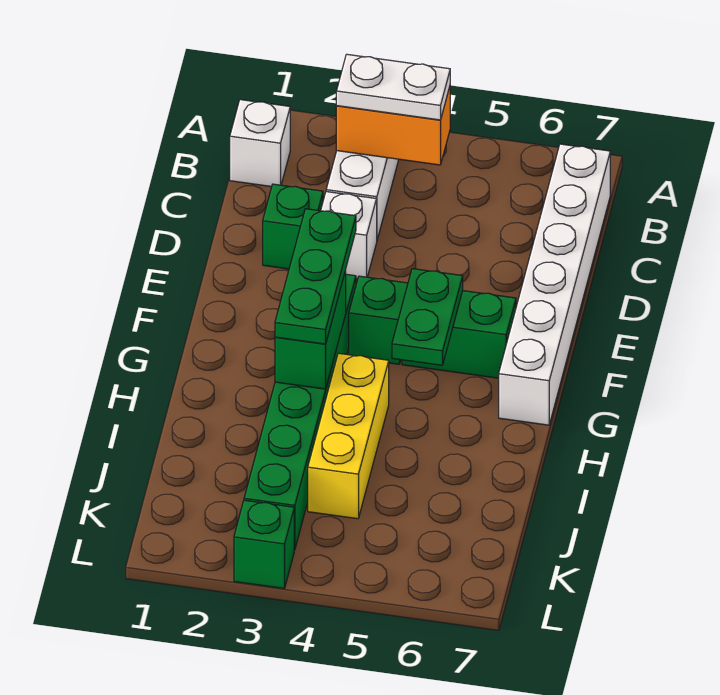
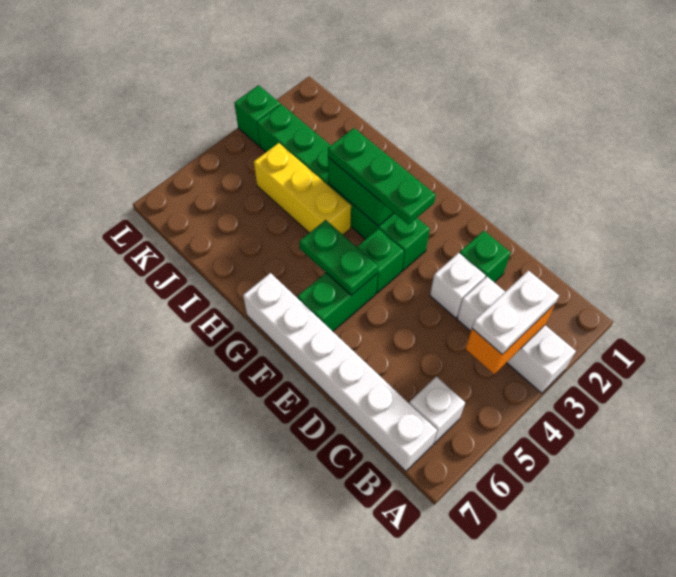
white 1x1 brick [230,100,290,187] -> white 1x1 brick moved to [409,376,465,444]

